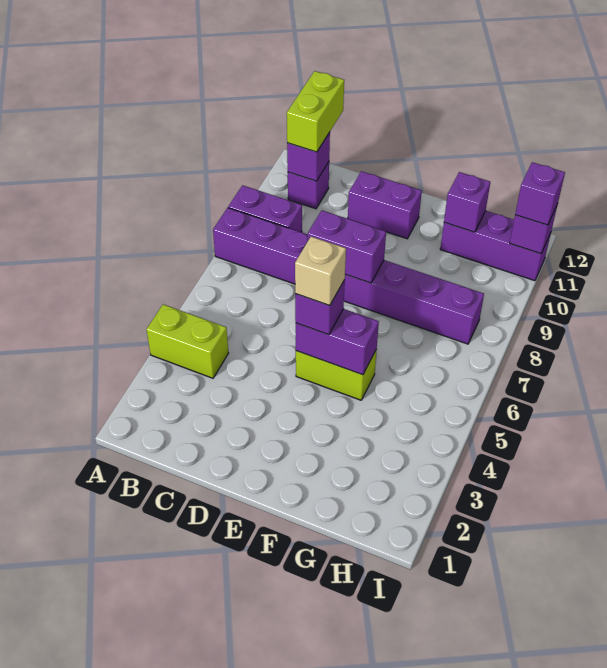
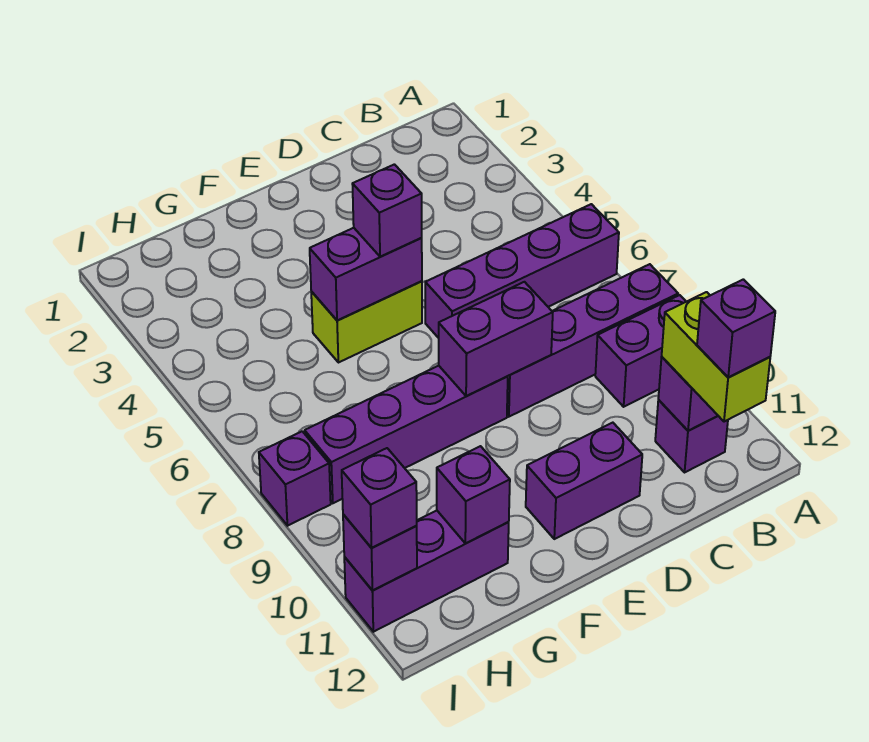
lime 1x2 brick [146,304,228,378] -> none
none -> purple 1x4 brick [425,204,619,338]
none -> purple 1x1 brick [697,279,775,377]
tan 1x1 brick [295,237,346,306] -> none
none -> purple 1x1 brick [259,431,331,526]

